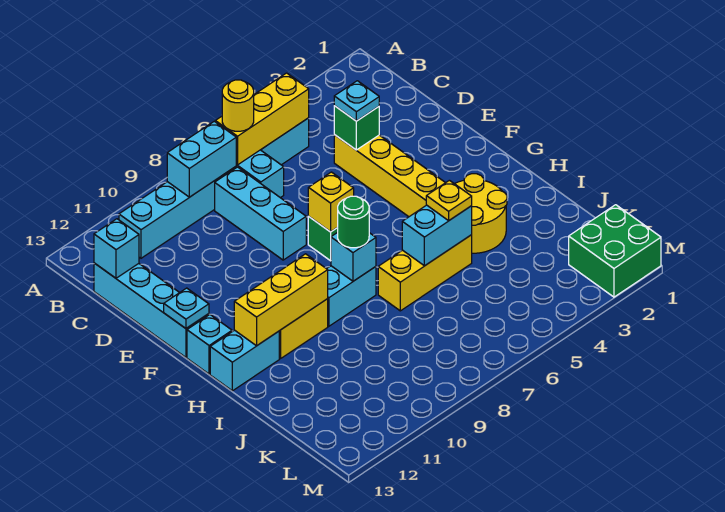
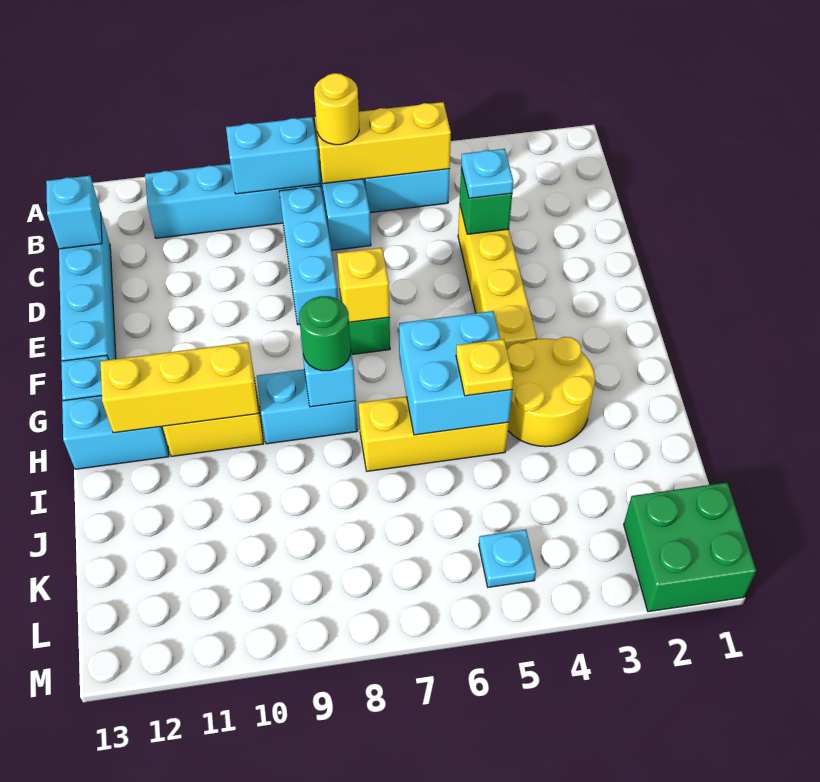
cyan 1x1 plate [164,288,209,328] -> cyan 1x1 plate moved to [479,530,536,587]
cyan 1x2 brick [402,205,472,266] -> cyan 2x2 brick [399,311,512,435]

